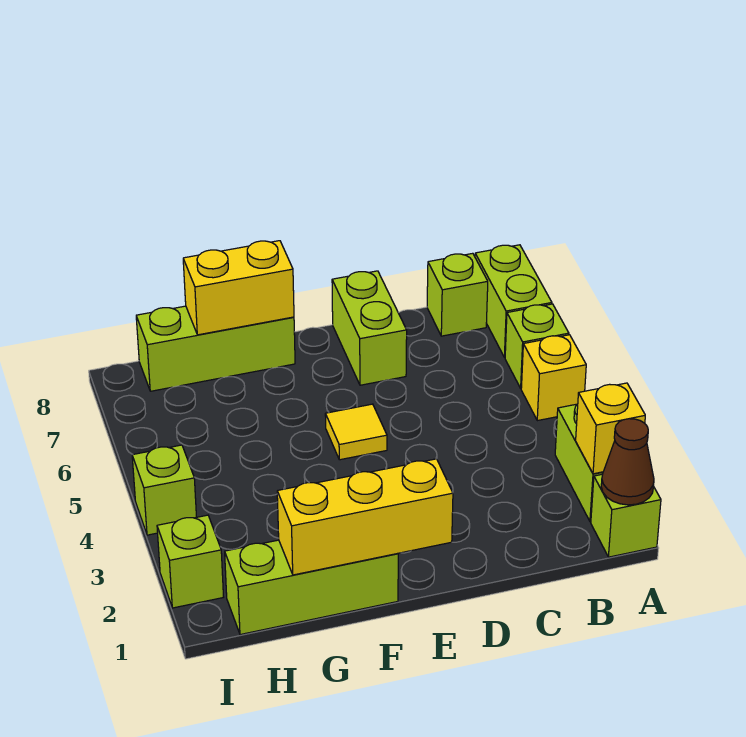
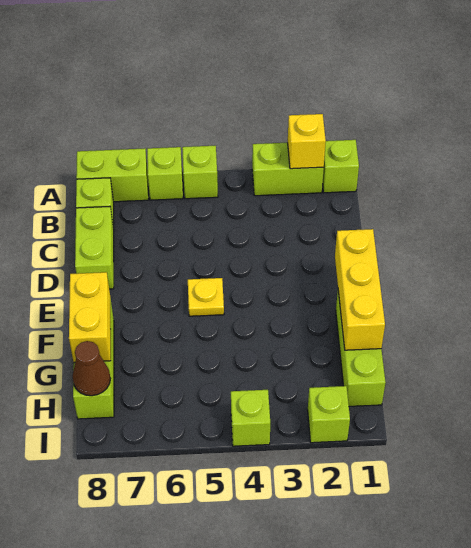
brown 1x1 cone [601,419,654,505] -> brown 1x1 cone moved to [72,341,111,396]
yellow 1x1 brick [521,335,586,421] -> lime 1x1 brick [182,146,218,199]
lime 1x2 brick [332,271,407,385] -> lime 1x2 brick turned to [75,207,114,289]
yellow 1x1 tile [325,404,387,460] -> yellow 1x1 plate [188,278,224,316]

